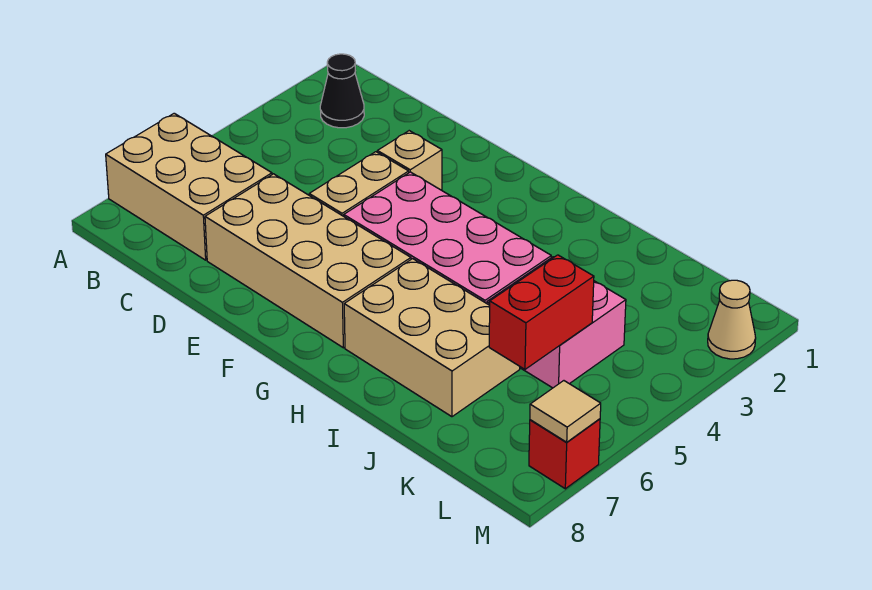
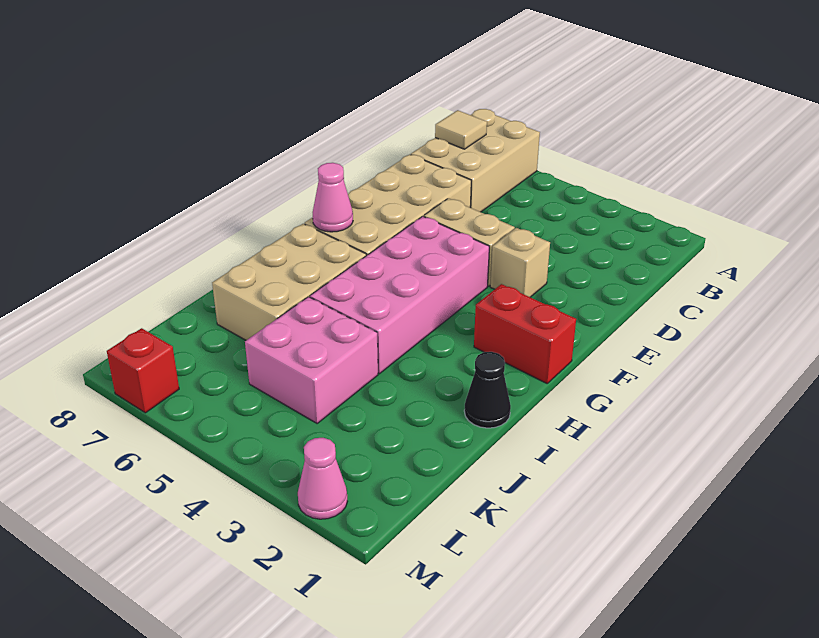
black 1x1 cone [320,54,364,128] -> black 1x1 cone moved to [464,352,511,428]
none -> pink 1x1 cone [313,163,353,232]
red 1x2 brick [489,255,594,369] -> red 1x2 brick moved to [474,284,576,383]
tan 1x1 cone [708,280,756,359] -> pink 1x1 cone [298,438,347,519]
tan 1x1 tile [530,381,601,442] -> tan 1x1 tile moved to [435,110,487,149]

